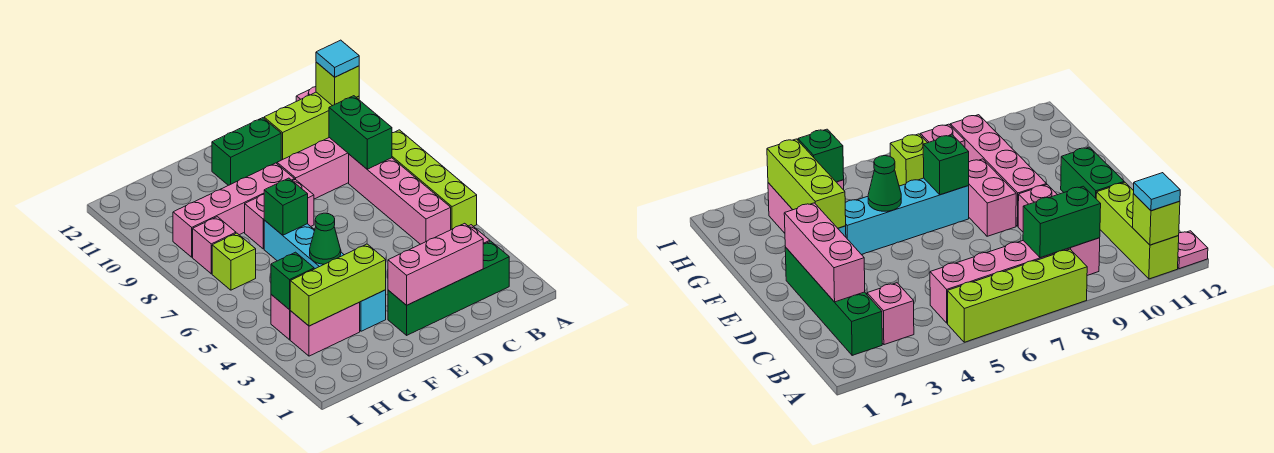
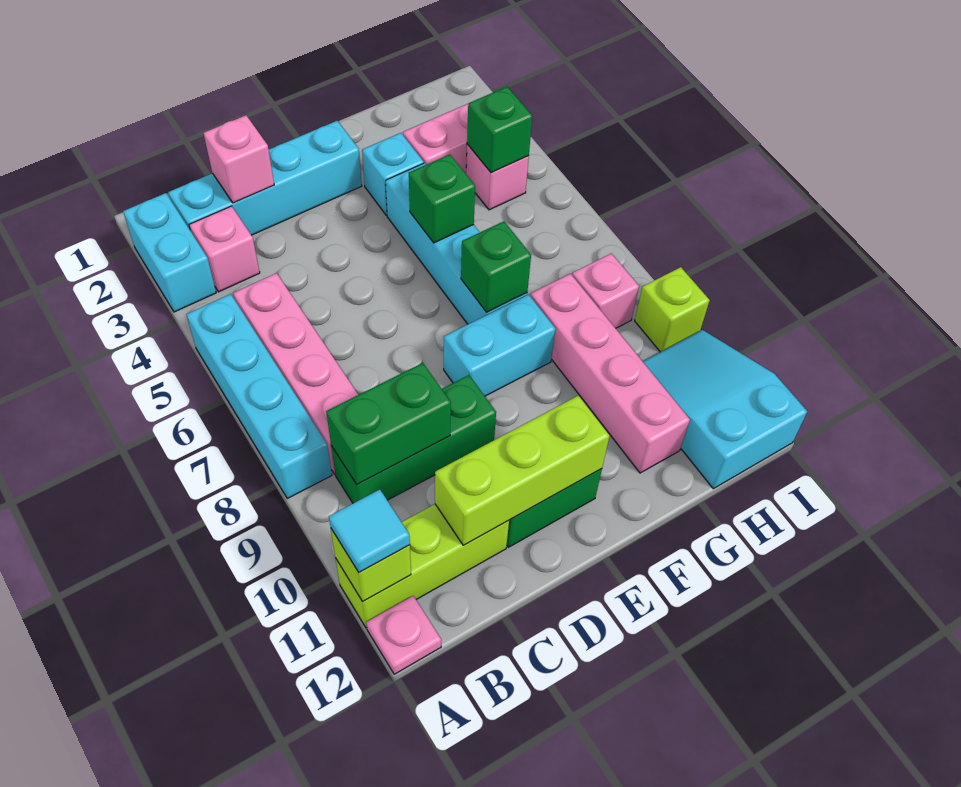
none -> cyan 1x2 brick [123,193,216,312]
lime 1x4 brick [392,130,477,230] -> cyan 1x4 brick [186,294,332,498]
green 1x4 brick [388,241,509,335] -> cyan 1x4 brick [168,121,362,235]
green 1x2 brick [329,96,392,169] -> green 1x2 brick turned to [326,363,451,484]
pink 1x3 brick [277,138,349,199] -> green 1x3 brick [331,375,496,503]
pink 1x3 brick [388,223,483,305] -> pink 1x1 brick [204,115,274,203]
pink 1x2 brick [245,179,314,249] -> cyan 1x2 brick [444,294,555,396]
pink 1x4 brick [173,163,295,257] -> pink 1x4 brick turned to [530,274,690,473]
lime 1x3 brick [290,244,386,326] -> lime 1x3 brick moved to [435,395,610,545]
green 1x1 cone [310,213,341,264] -> green 1x1 brick [409,154,475,243]
lime 1x1 brick [212,233,256,290] -> lime 1x1 brick moved to [635,267,710,352]
none -> cyan 2x3 slope [643,330,807,489]

